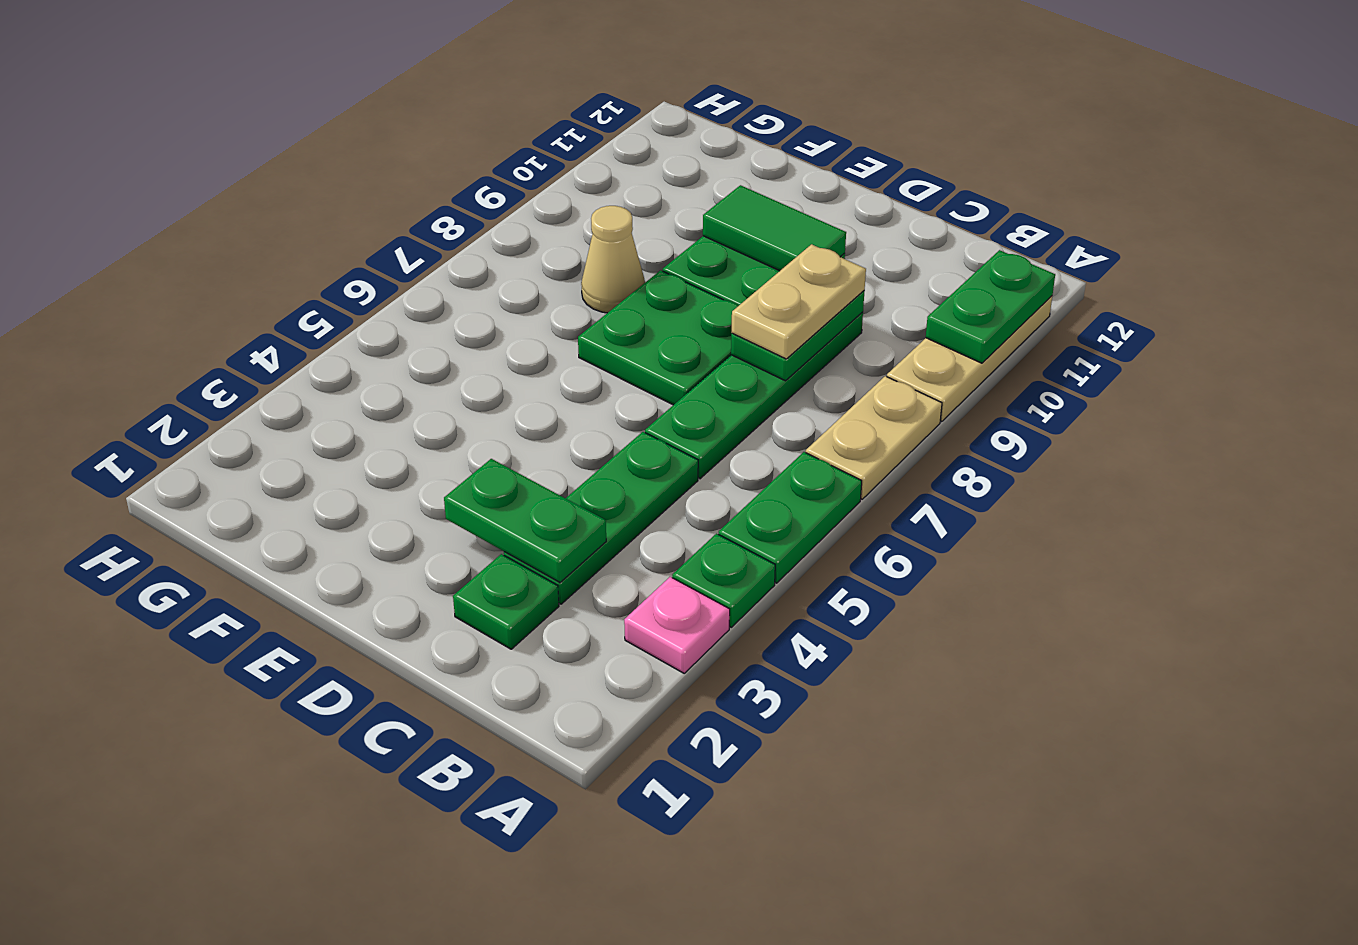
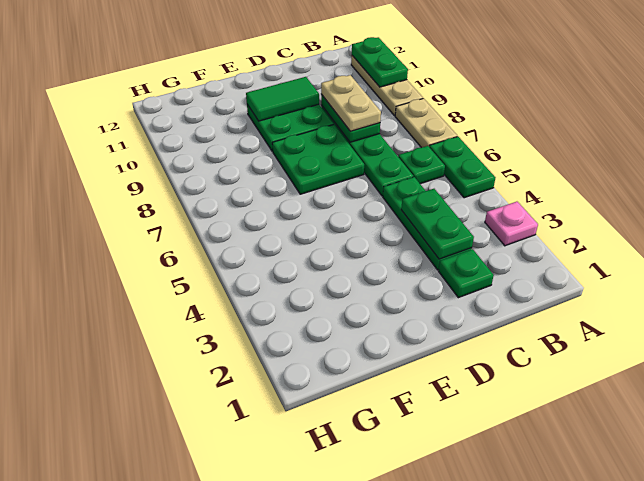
green 1x1 plate [672,534,775,627] -> green 1x1 plate moved to [398,146,445,184]
green 1x2 plate [444,459,606,582] -> green 1x2 plate turned to [401,189,474,259]
tan 1x1 cone [581,206,645,313] -> none

